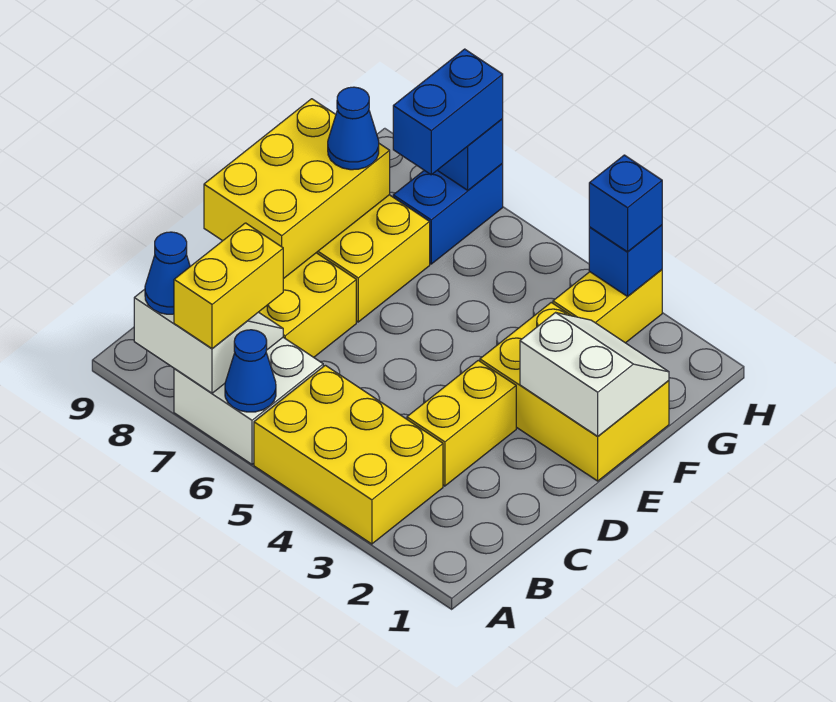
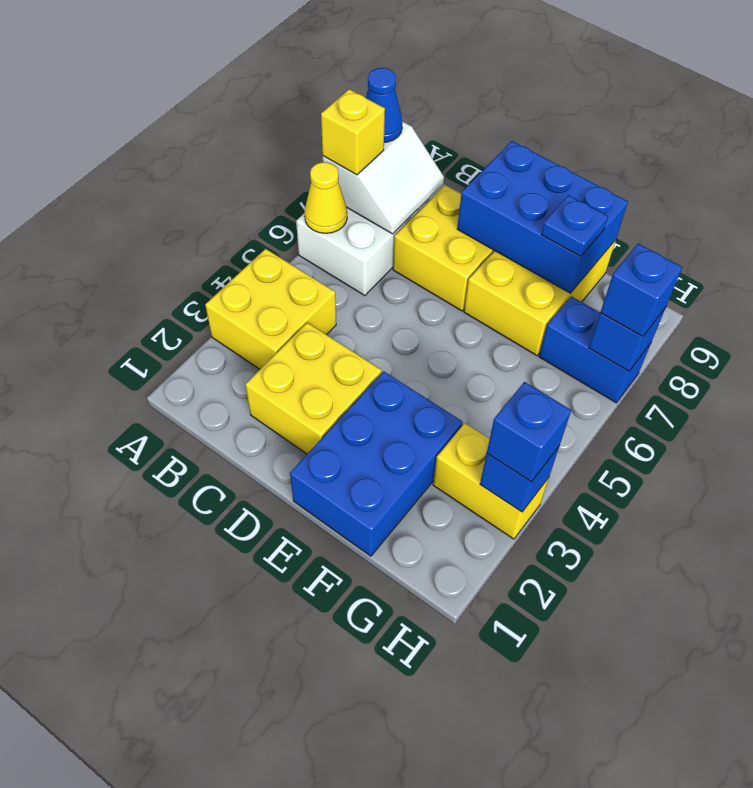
yellow 2x3 brick [254,365,443,544] -> yellow 2x2 brick [205,249,336,369]
blue 1x1 cone [225,330,276,412] -> yellow 1x1 cone [304,162,347,233]
yellow 1x2 brick [174,223,283,349] -> yellow 1x1 brick [321,89,385,175]
yellow 1x2 brick [407,360,516,486] -> yellow 2x2 brick [245,323,382,454]
yellow 2x3 brick [204,99,390,279] -> blue 2x3 brick [457,141,628,293]
yellow 2x3 brick [480,302,669,481] -> blue 2x3 brick [290,371,463,556]
white 2x2 slope [520,312,669,436] -> none
blue 1x1 cone [328,87,379,170] -> blue 1x1 plate [541,195,608,257]
blue 1x2 brick [393,49,503,175] -> blue 1x1 brick [600,244,682,337]

